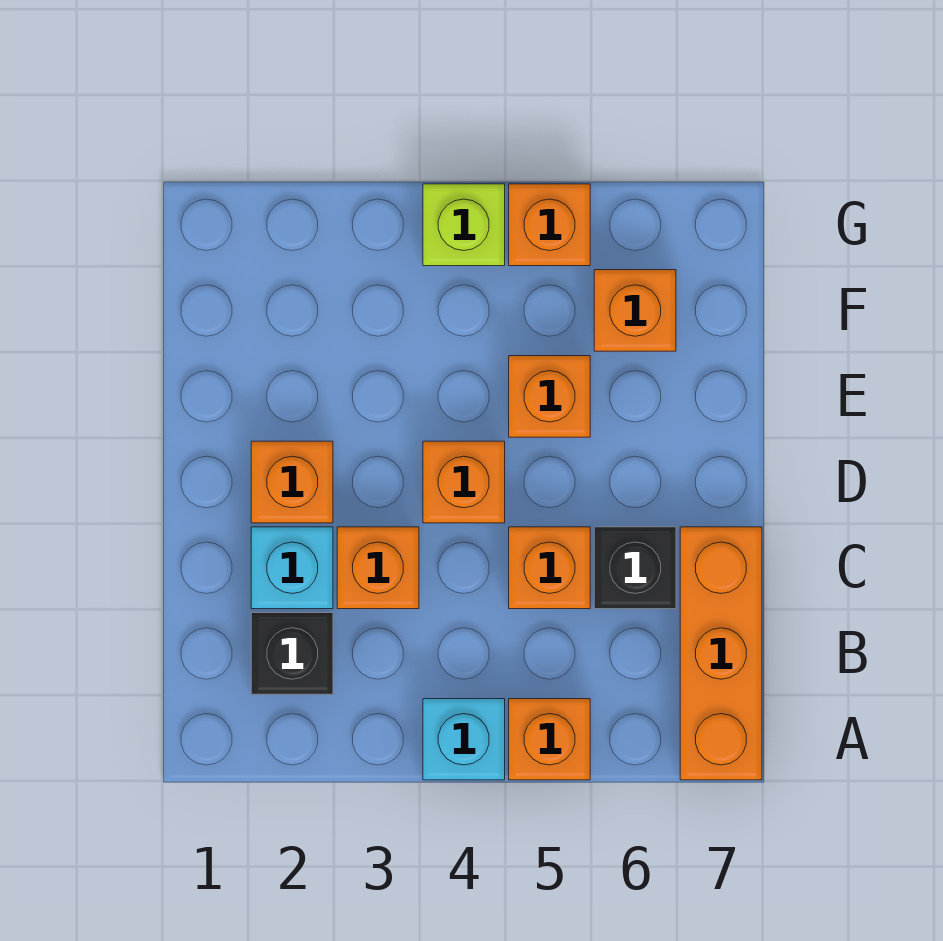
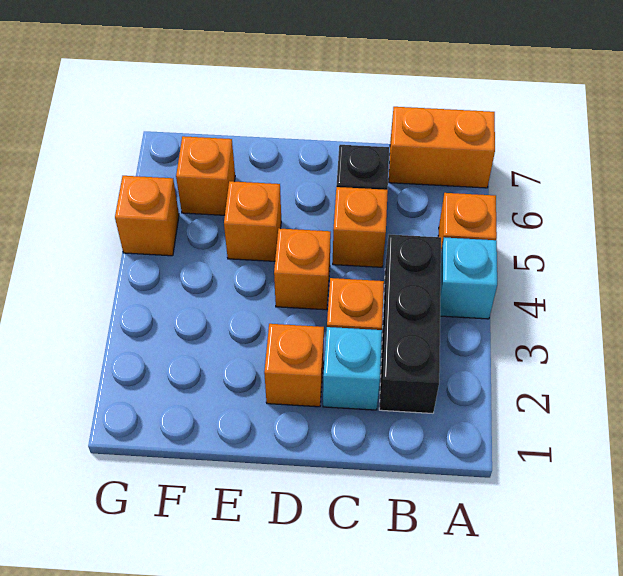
orange 1x3 brick [680,527,762,780] -> orange 1x2 brick [389,107,495,188]
black 1x1 brick [251,613,333,694] -> black 1x3 brick [379,234,441,413]
lime 1x1 brick [423,184,505,266] -> none

